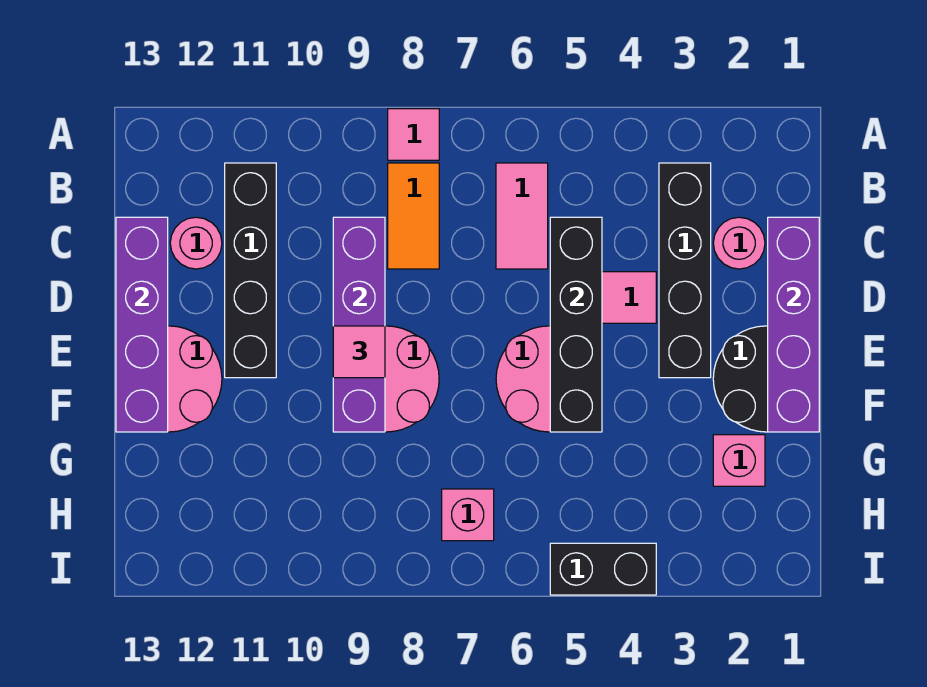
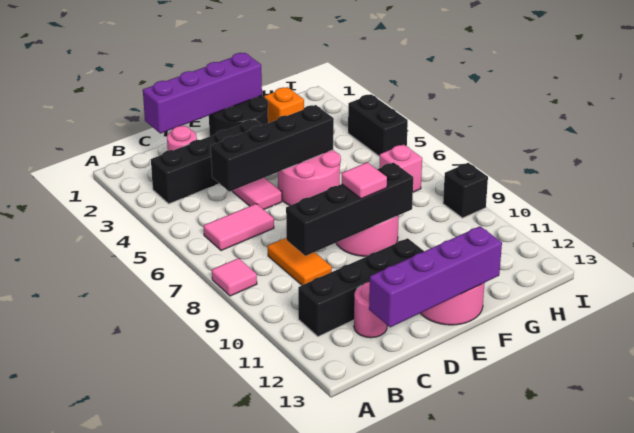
orange 1x2 tile [388,163,439,269] -> orange 1x2 tile turned to [268,238,332,285]
purple 1x4 brick [333,217,385,432] -> black 1x4 brick [286,162,413,256]
pink 1x1 brick [713,435,765,486] -> orange 1x1 brick [264,87,304,123]
none -> black 1x1 brick [443,163,488,218]

